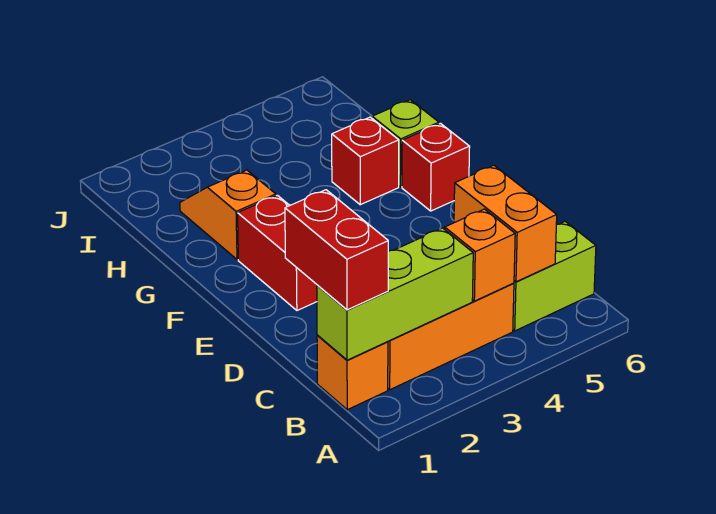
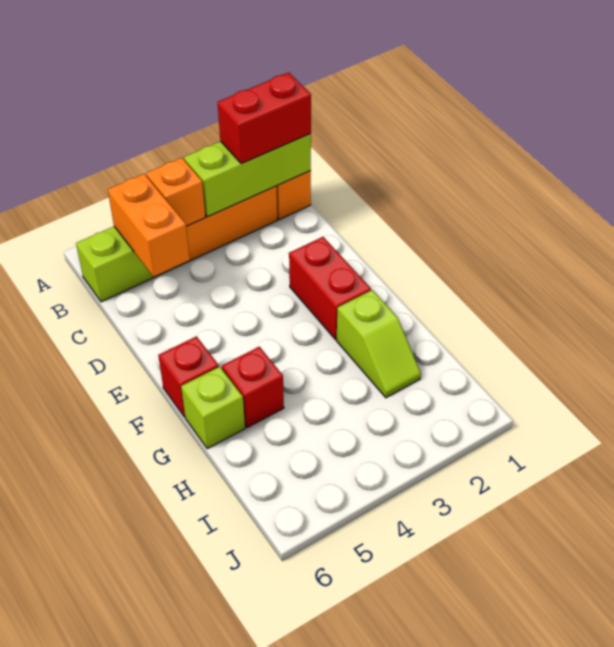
red 1x2 brick [285,190,388,310] -> red 1x2 brick turned to [218,73,311,164]
orange 1x2 slope [180,170,276,260] -> lime 1x2 slope [336,290,421,398]

